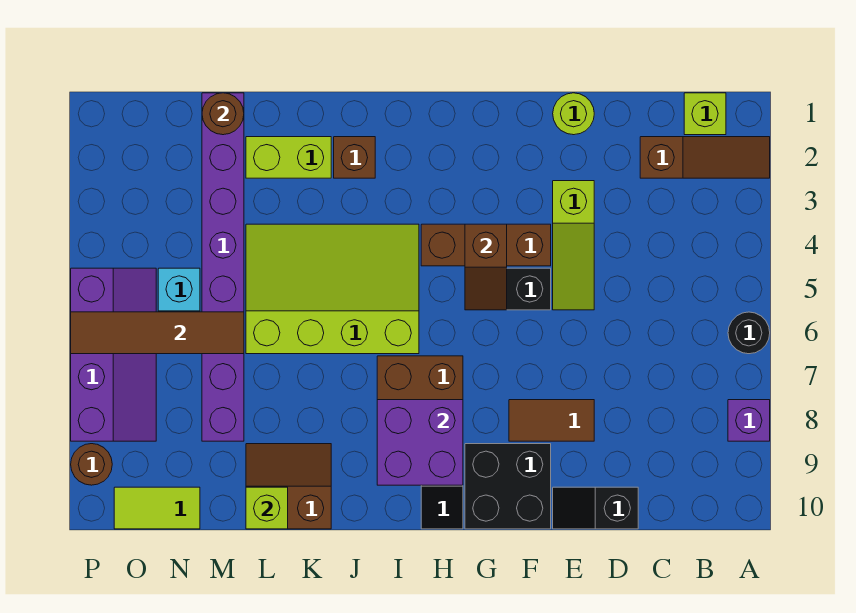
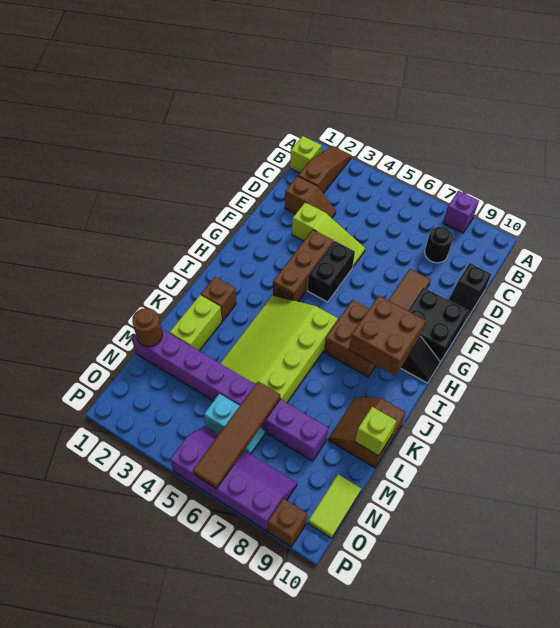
black 1x1 round brick [728,312,770,354] -> black 1x1 round brick moved to [425,227,453,263]
lime 1x1 round brick [553,93,594,135] -> none
brown 1x2 slope [465,224,507,310] -> brown 1x2 slope moved to [285,176,336,218]
purple 2x2 brick [377,400,463,485] -> brown 2x2 brick [349,296,425,376]
brown 1x1 round brick [71,444,112,485] -> brown 1x1 brick [268,498,307,547]

